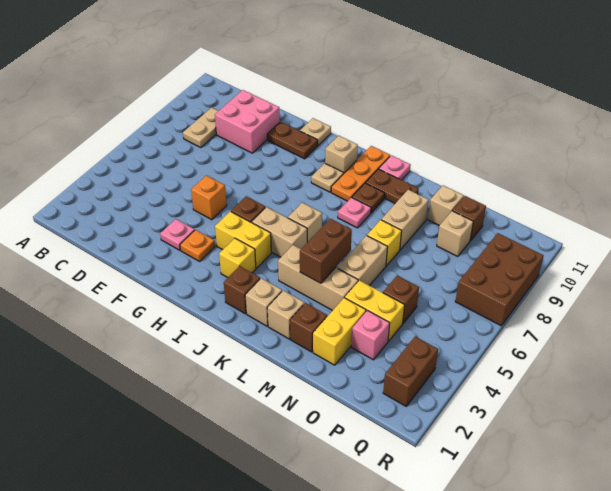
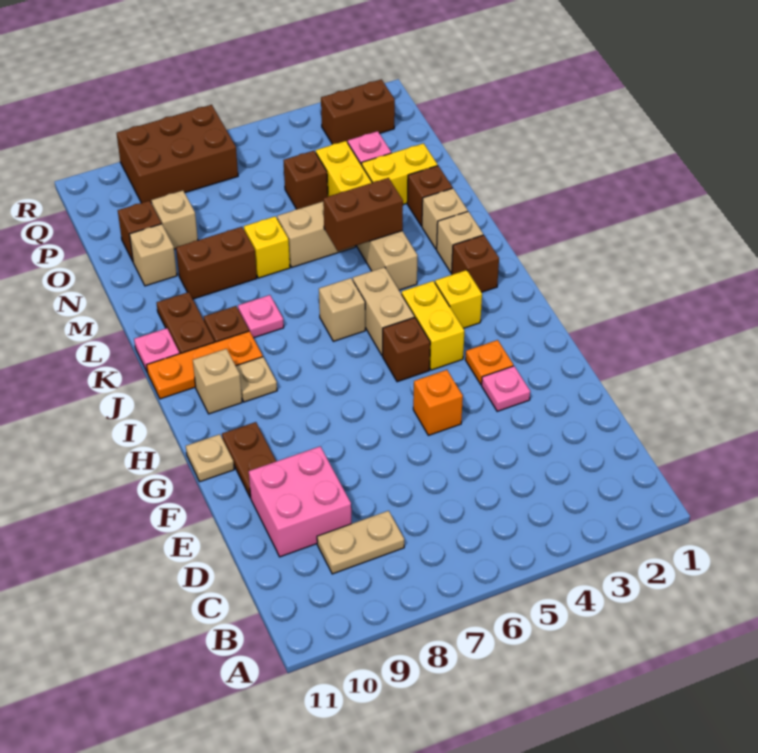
tan 1x2 brick [381,190,429,250] -> brown 1x2 brick [176,227,257,299]

